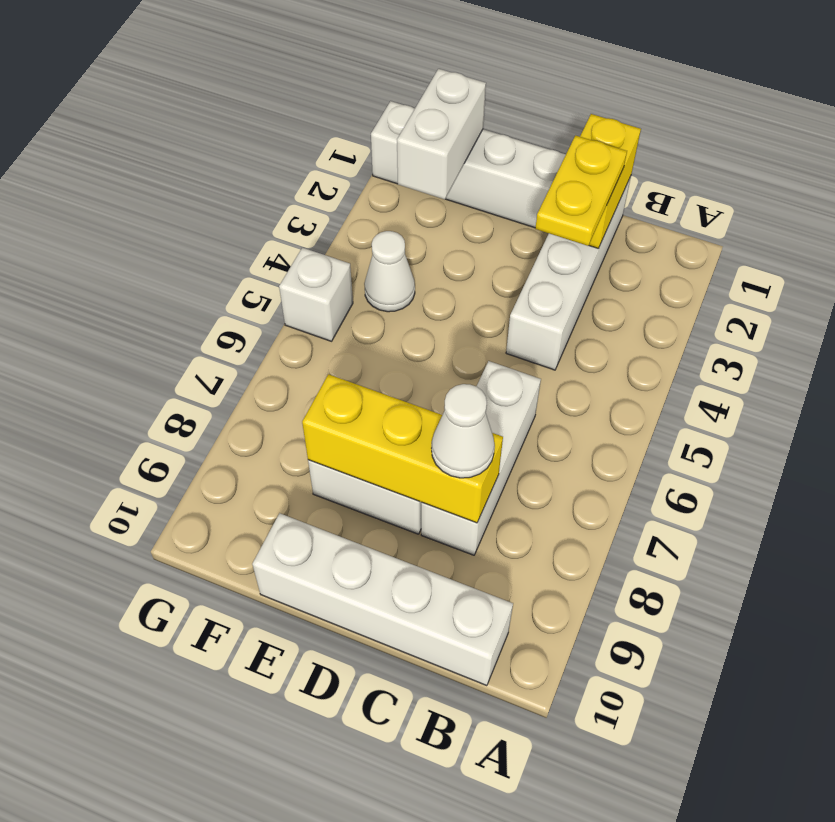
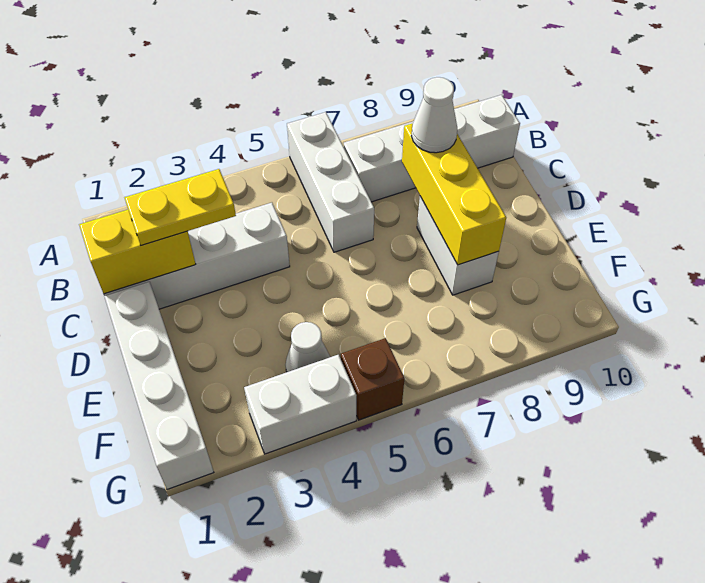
white 1x4 brick [252,513,513,686] -> white 1x4 brick turned to [344,95,520,202]
white 1x3 brick [421,361,541,555] -> white 1x3 brick turned to [287,112,374,252]
white 1x2 brick [397,69,486,199] -> white 1x2 brick moved to [244,355,356,454]
white 1x1 brick [279,248,353,341] -> brown 1x1 brick [341,338,405,420]

